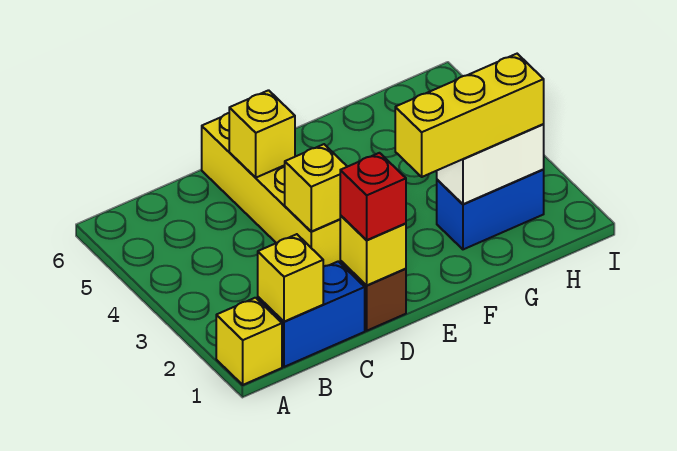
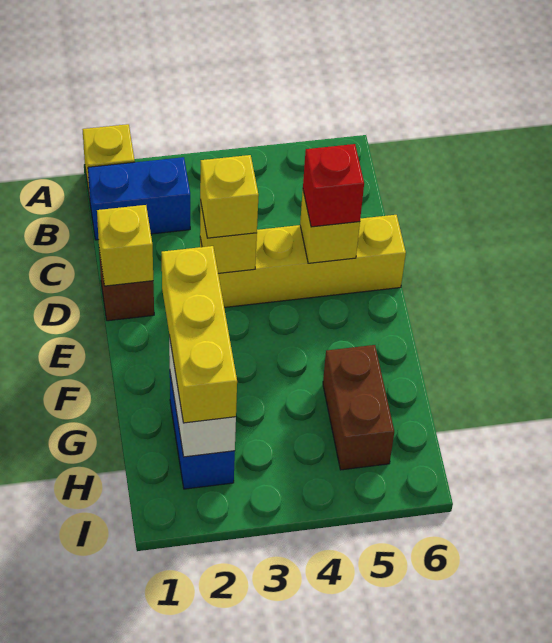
blue 1x2 brick [258,262,365,367] -> blue 1x2 brick turned to [88,157,190,240]
yellow 1x1 brick [258,234,323,322] -> yellow 1x1 brick moved to [200,155,259,238]
red 1x1 brick [340,153,406,240] -> red 1x1 brick moved to [303,144,364,227]
none -> brown 1x2 brick [323,345,394,470]

